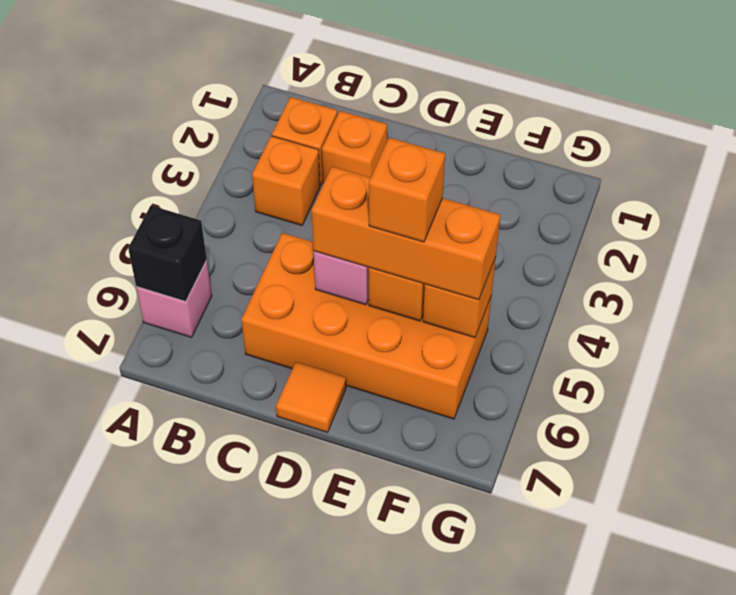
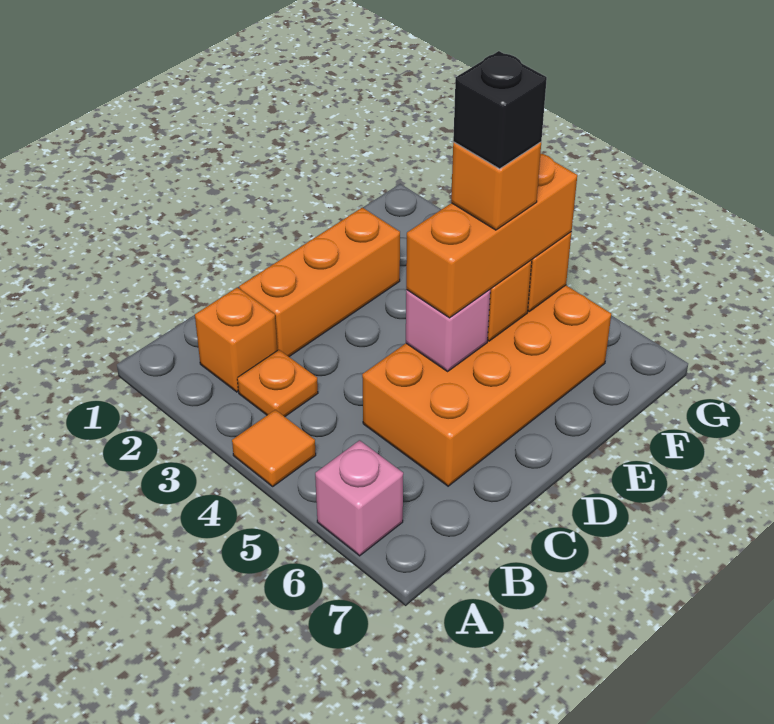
black 1x1 brick [128,206,207,302] -> black 1x1 brick moved to [453,51,547,169]
orange 1x1 brick [252,136,320,225] -> orange 1x1 plate [237,350,318,417]
orange 1x1 brick [322,111,387,184] -> orange 1x3 brick [239,208,400,357]
orange 1x1 tile [276,362,346,432] -> orange 1x1 tile moved to [232,410,316,486]

